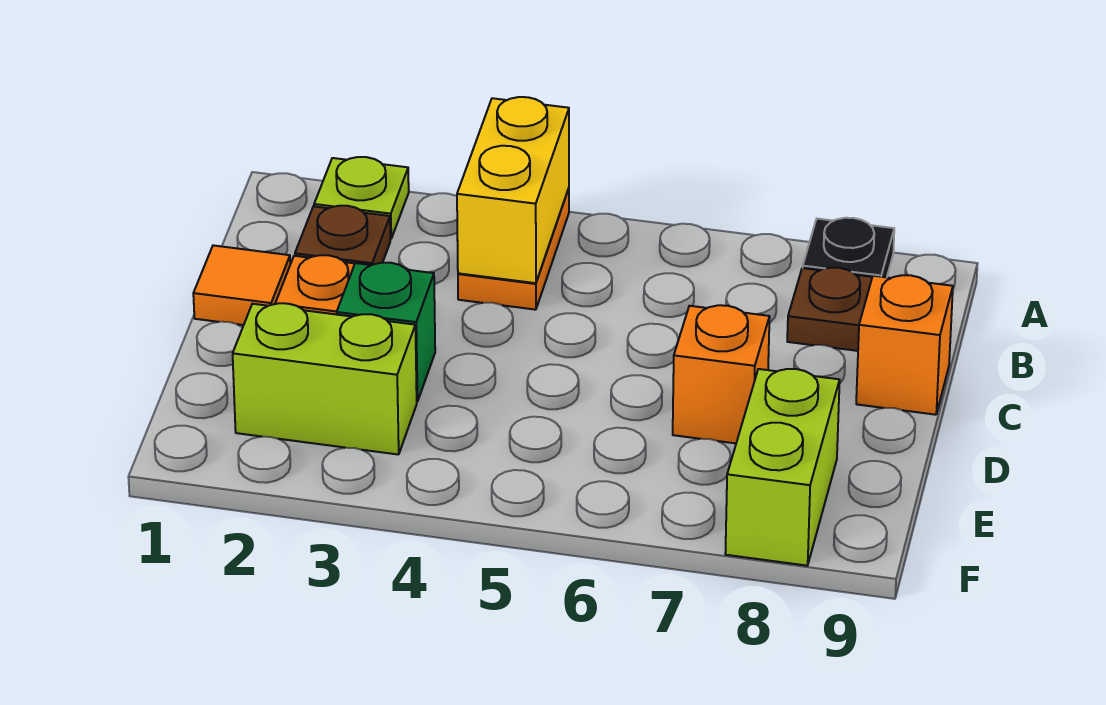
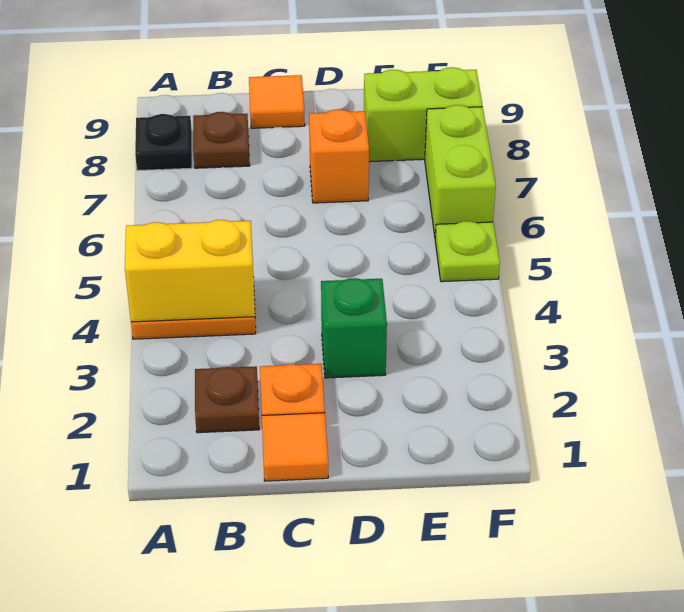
lime 1x1 plate [314,157,409,239] -> lime 1x1 plate moved to [435,221,500,282]
orange 1x1 brick [856,275,953,415] -> orange 1x1 tile [249,75,305,128]
lime 1x2 brick [233,303,417,455] -> lime 1x2 brick moved to [425,105,496,236]

